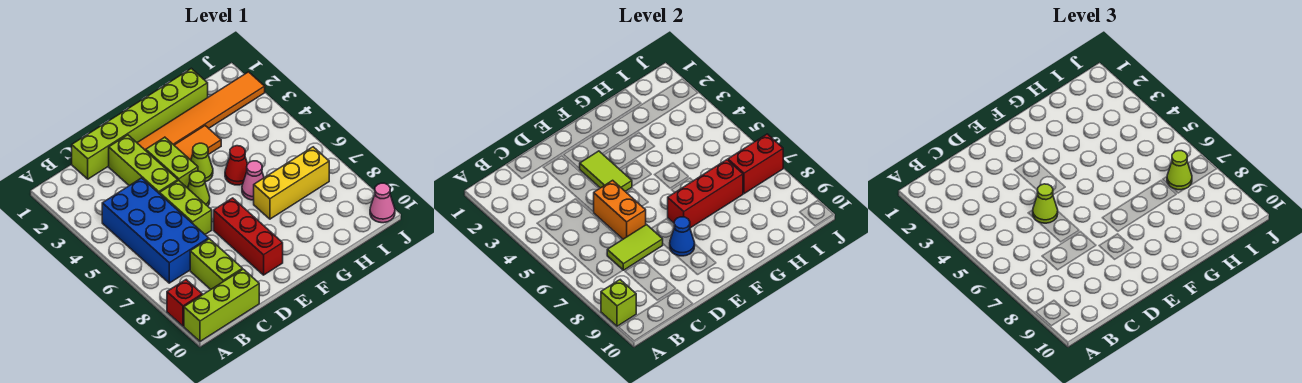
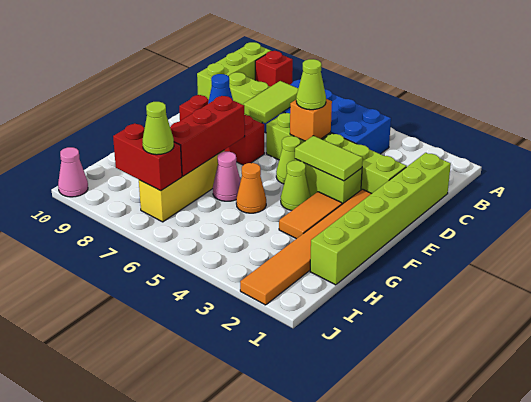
lime 1x1 brick [601,280,636,326] -> none
orange 1x2 brick [594,180,646,239] -> orange 1x1 brick [290,99,332,141]
red 1x1 cone [225,146,247,185] -> orange 1x1 cone [236,163,266,213]
red 1x2 brick [728,134,783,194] -> red 1x2 brick turned to [113,123,182,191]

